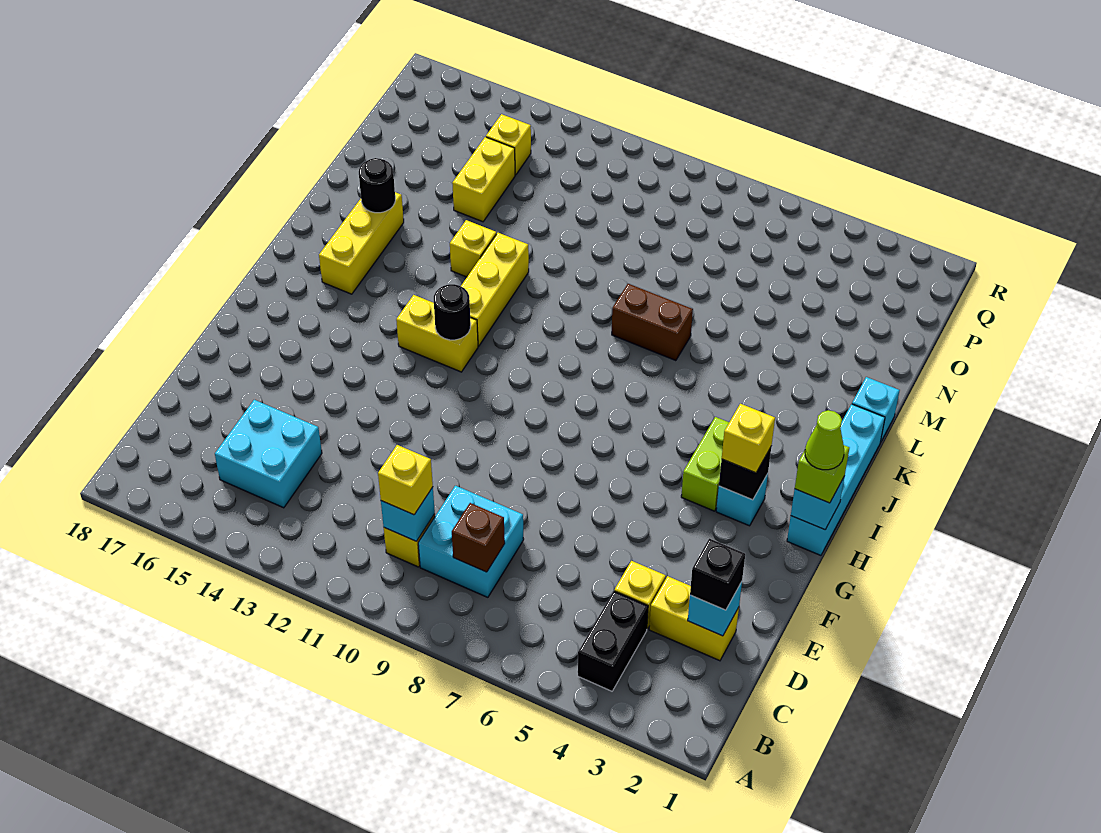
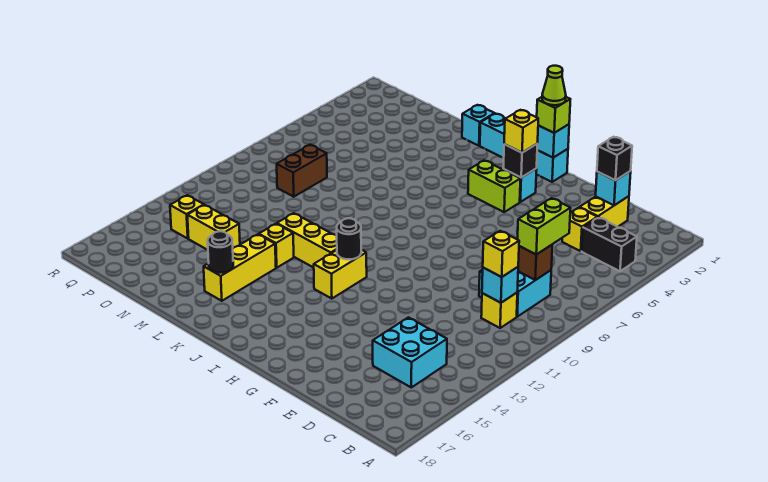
none -> lime 1x2 brick [518,198,570,255]
yellow 1x3 brick [319,192,404,294] -> yellow 1x3 brick turned to [204,234,276,301]
brown 1x2 brick [612,284,693,361] -> brown 1x2 brick moved to [277,145,327,197]

